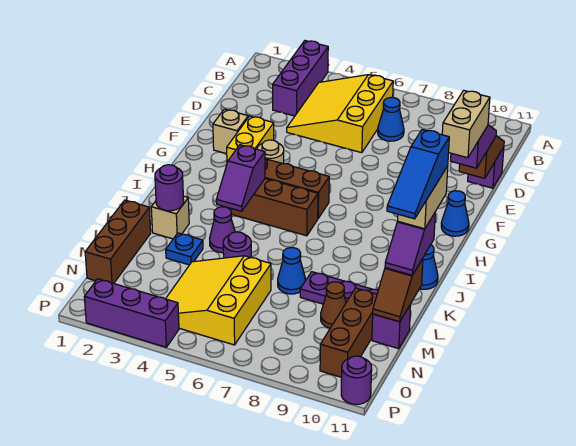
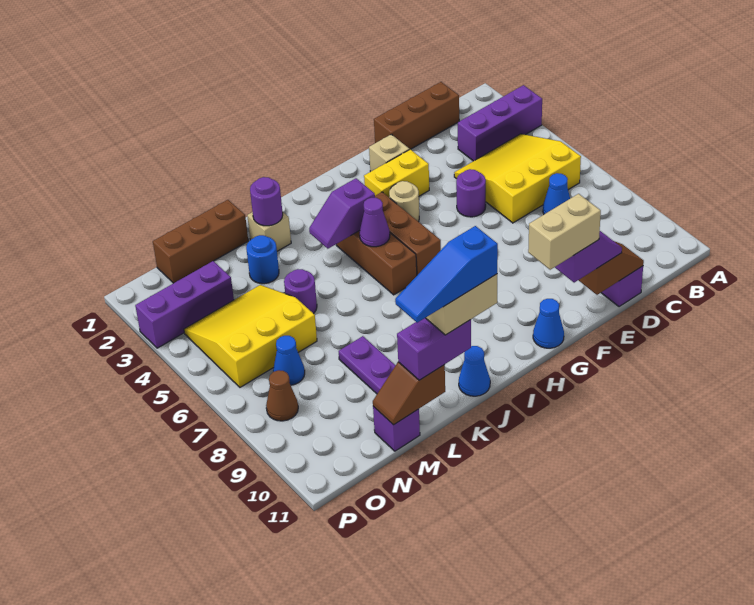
purple 1x1 cone [210,207,235,253] -> purple 1x1 cone moved to [360,198,390,247]
purple 1x2 slope [385,213,435,275] -> purple 1x2 brick [397,318,471,380]
blue 1x1 plate [166,233,203,265] -> blue 1x1 round brick [246,235,279,284]
blue 1x1 cone [278,248,306,294] -> blue 1x1 cone moved to [273,336,305,385]
brown 1x1 cone [321,282,346,328] -> brown 1x1 cone moved to [266,370,298,421]
brown 1x3 brick [320,288,377,377] -> brown 1x3 brick moved to [374,82,459,150]
purple 1x3 brick [84,279,179,347] -> purple 1x3 brick turned to [135,261,234,348]
purple 1x1 round brick [341,356,372,404] -> purple 1x1 round brick moved to [456,169,486,217]

